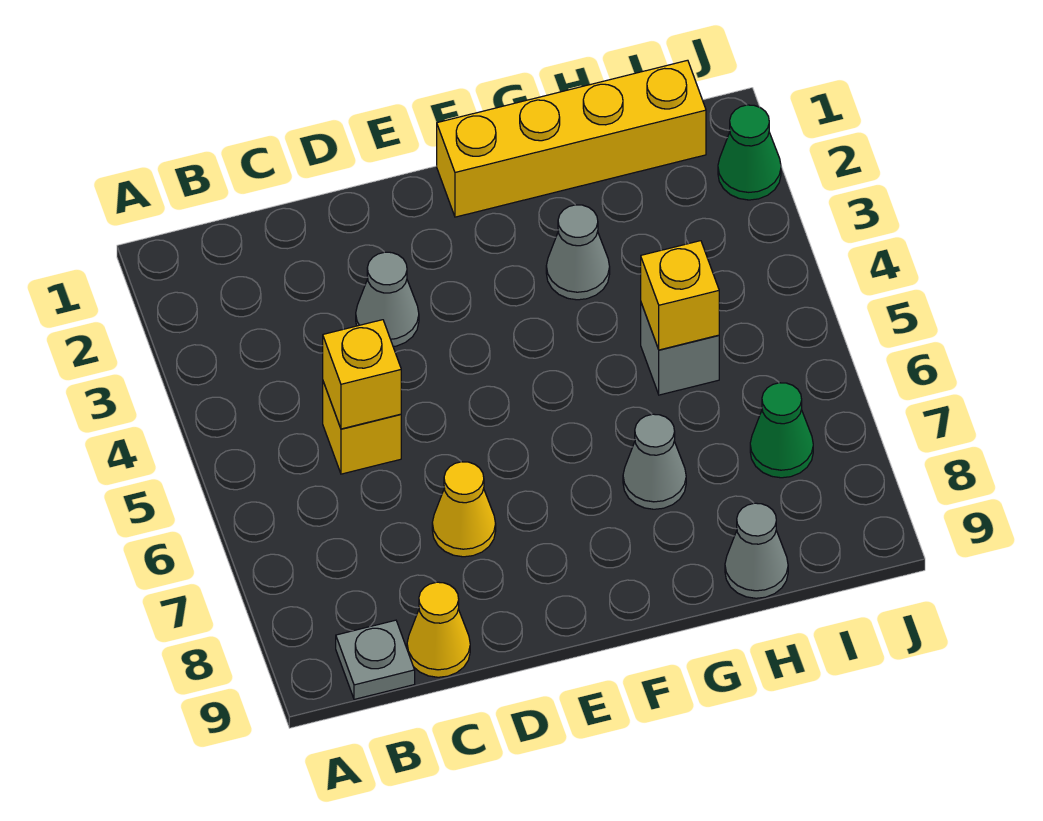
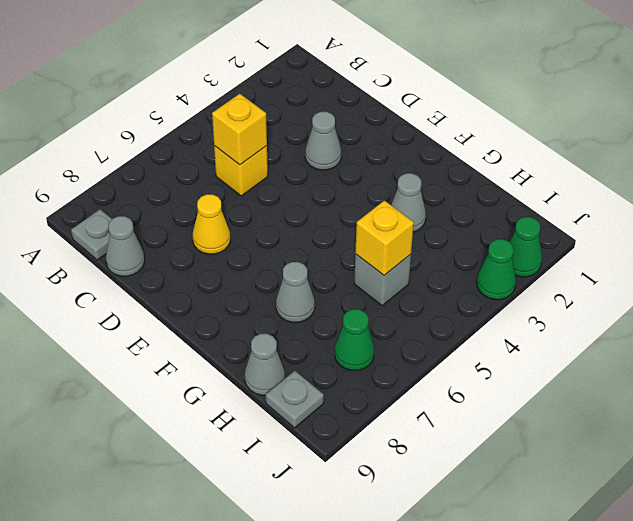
yellow 1x1 cone [407,582,470,677] -> grey 1x1 cone [106,216,145,276]
yellow 1x4 brick [437,60,706,217] -> none
none -> grey 1x1 plate [266,371,324,428]
none -> green 1x1 cone [477,239,516,300]

